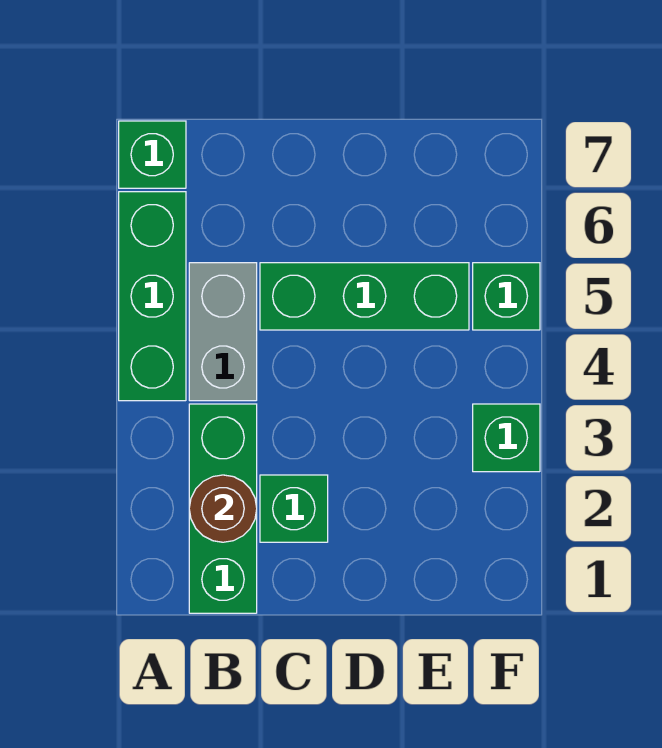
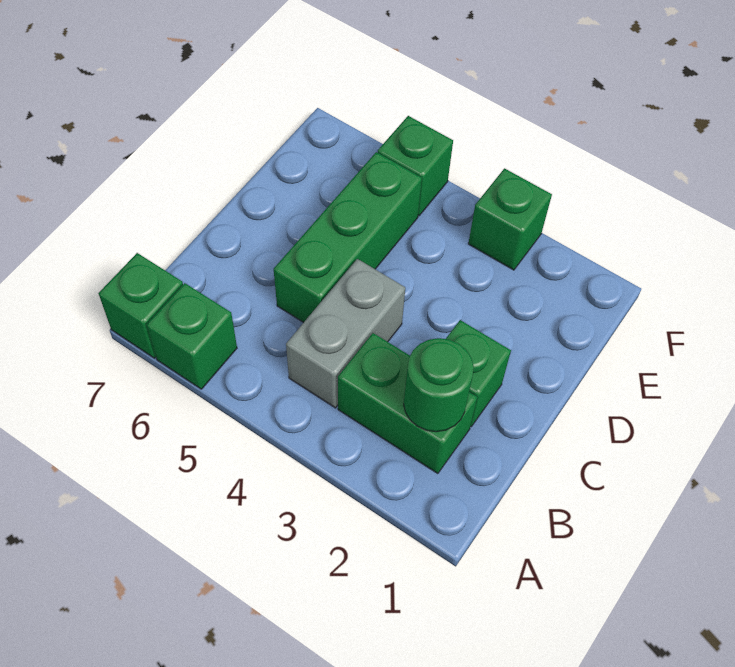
green 1x3 brick [119,192,186,401] -> green 1x1 brick [146,283,237,389]
green 1x3 brick [189,404,257,613] -> green 1x2 brick [338,333,477,474]
brown 1x1 round brick [189,475,257,542] -> green 1x1 round brick [404,338,474,432]
grey 1x2 brick [189,263,257,401] -> grey 1x2 brick turned to [286,259,405,408]

